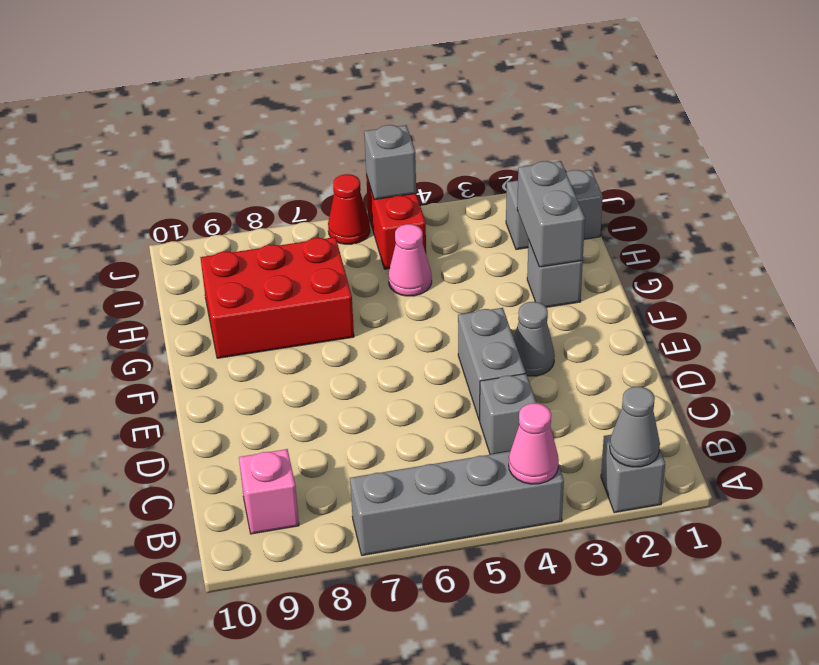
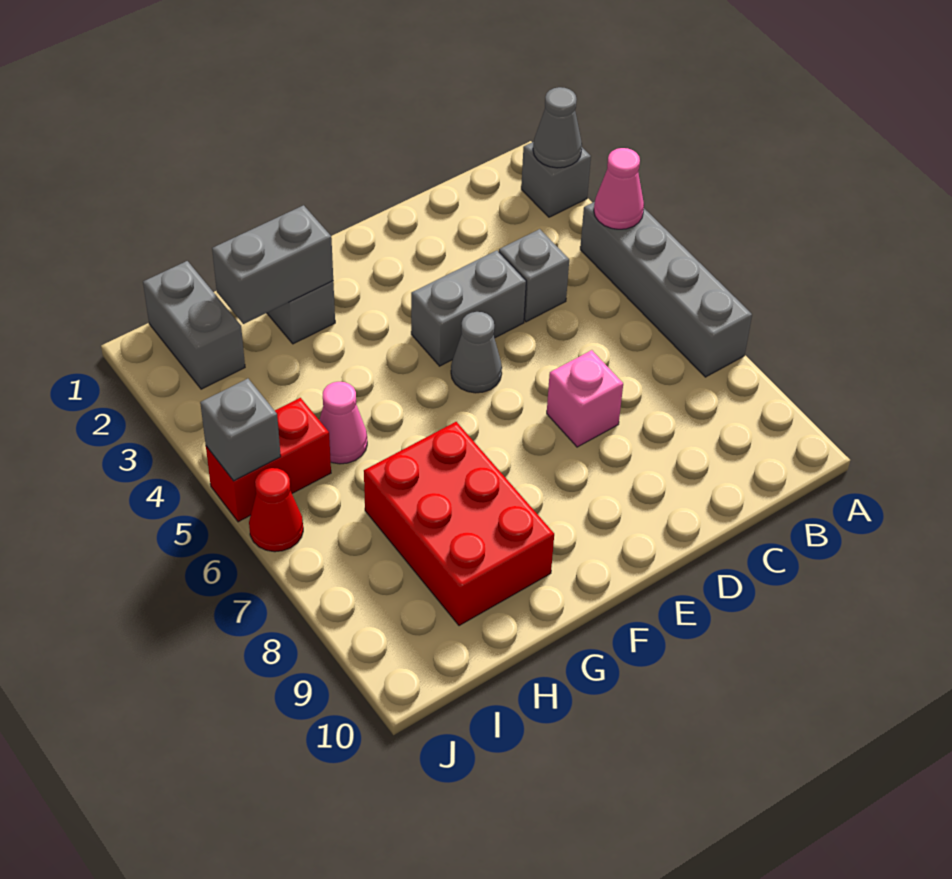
pink 1x1 brick [239,449,299,534] -> pink 1x1 brick moved to [547,350,623,447]
grey 1x1 cone [514,302,555,376] -> grey 1x1 cone moved to [451,312,502,393]

